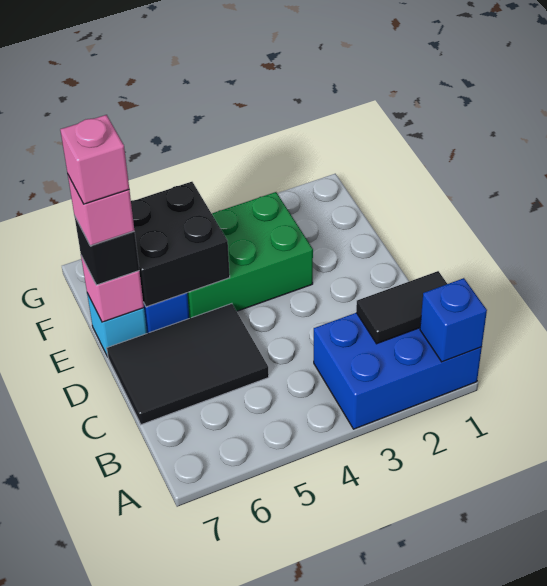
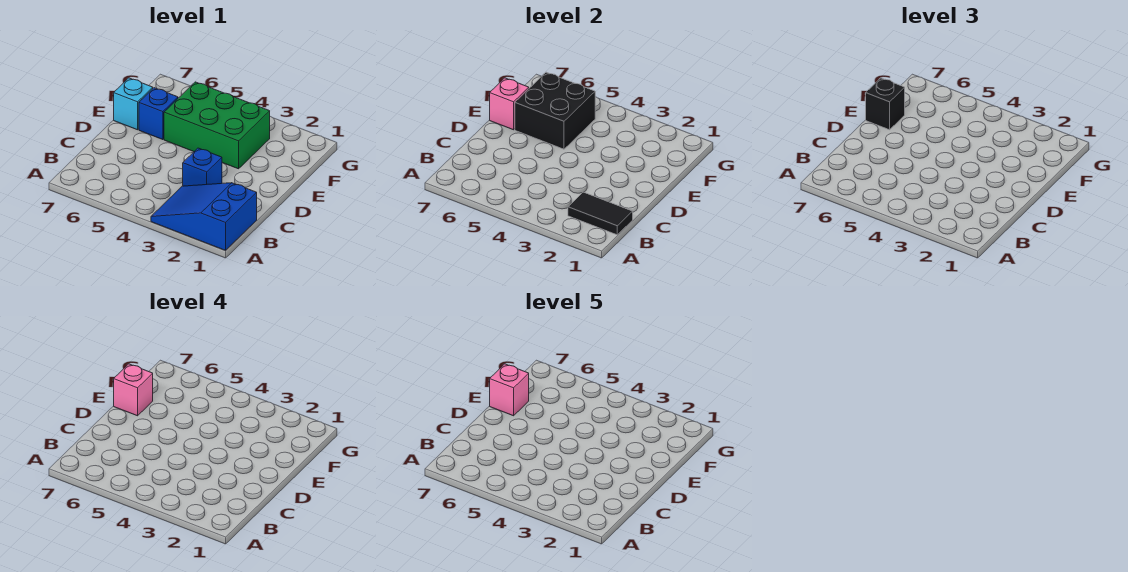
blue 2x3 brick [314,313,482,429] -> blue 2x3 slope [151,183,257,250]
blue 1x1 brick [420,278,487,362] -> blue 1x1 brick moved to [183,148,222,186]
black 2x3 tile [107,304,269,425] -> none

